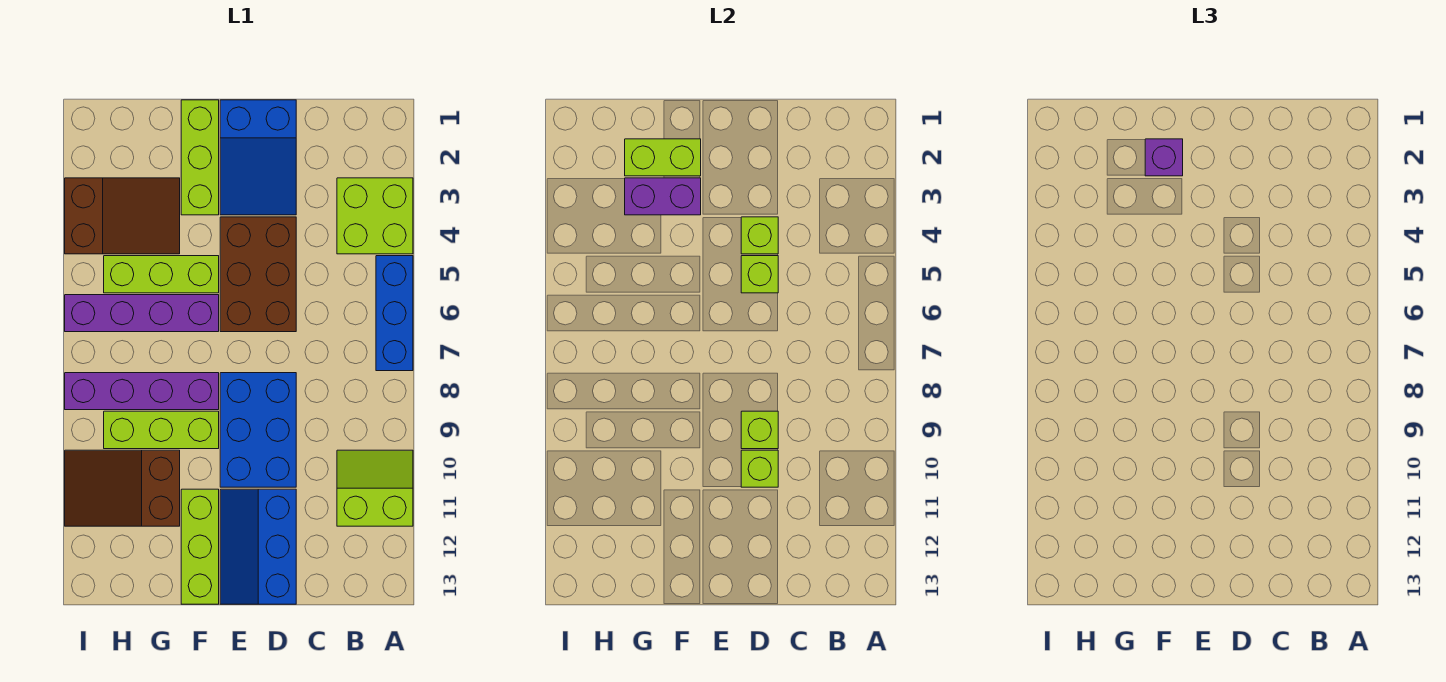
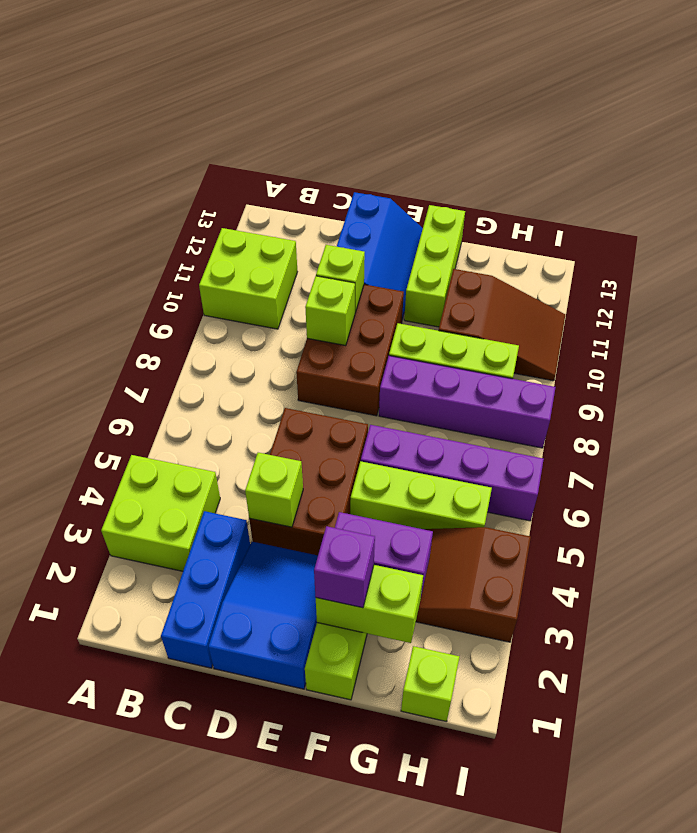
blue 1x3 brick [376,256,413,371] -> blue 1x3 brick moved to [161,511,250,668]
lime 2x2 slope [337,450,413,526] -> lime 2x2 brick [199,228,297,329]
lime 1x1 brick [741,256,778,293] -> lime 1x1 brick moved to [401,646,459,722]
blue 2x3 brick [220,373,296,487] -> brown 2x3 brick [296,284,404,416]

